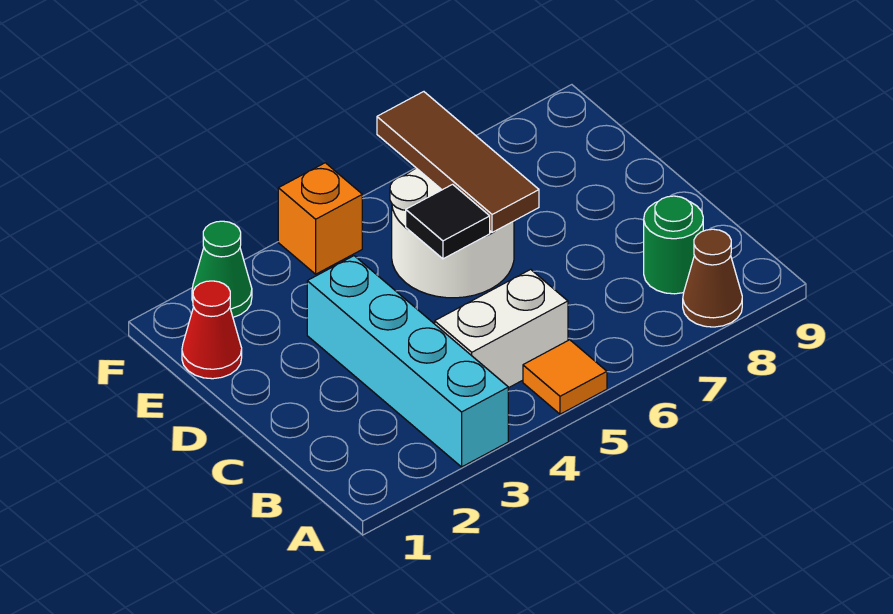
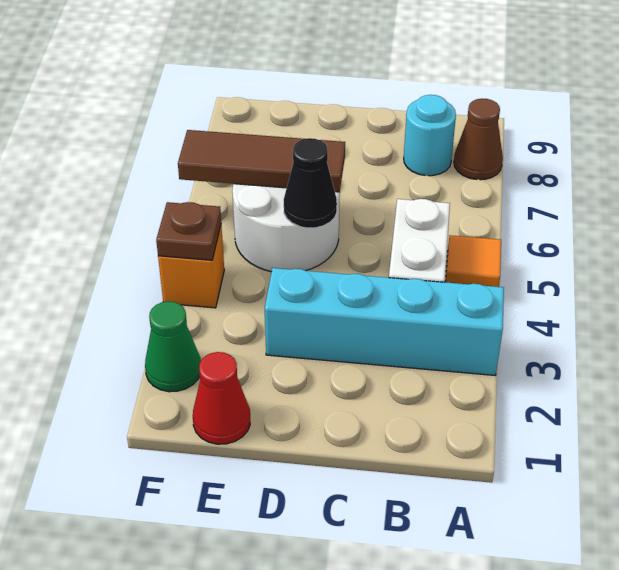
green 1x1 round brick [644,196,703,294] -> cyan 1x1 round brick [404,95,456,176]
black 1x1 tile [406,184,490,259] -> black 1x1 cone [284,138,337,228]
none -> brown 1x1 plate [156,202,221,260]

